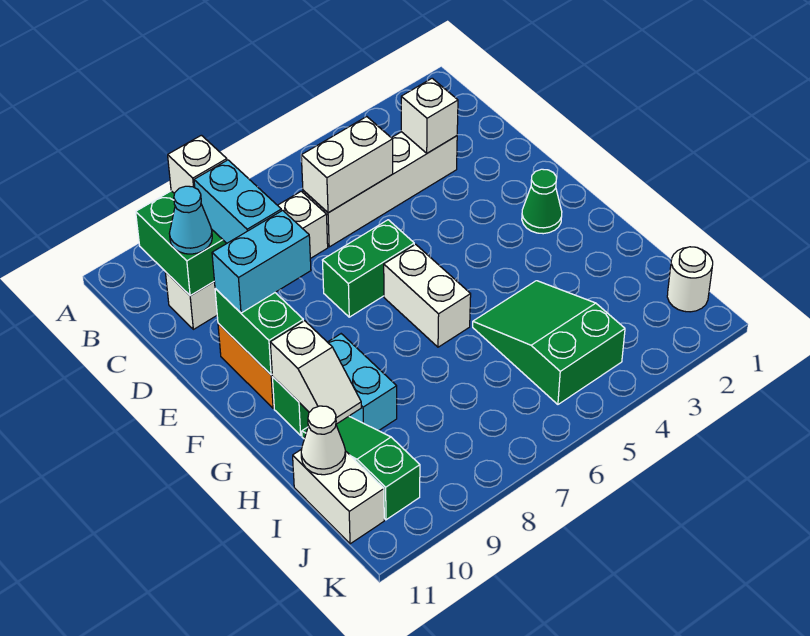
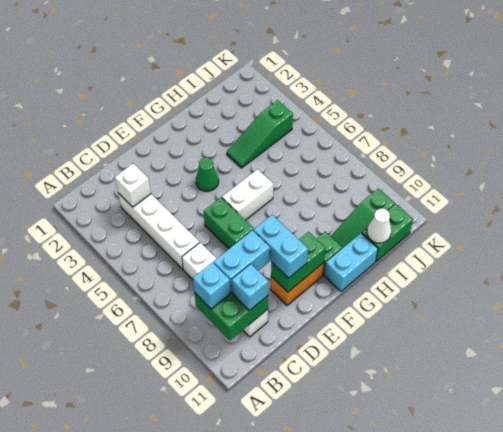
white 1x1 brick [168,135,227,194] -> cyan 1x1 brick [193,262,230,309]
white 1x2 brick [301,117,393,213] -> none
cyan 1x1 cone [169,186,212,254] -> cyan 1x1 brick [232,264,268,311]
green 1x1 cone [522,169,562,234] -> green 1x1 cone moved to [196,158,219,191]
cyan 1x2 brick [328,334,397,431] -> cyan 1x2 brick moved to [324,233,378,291]
white 1x2 slope [270,321,361,424] -> none
green 2x3 slope [473,281,625,404] -> green 1x3 slope [227,100,293,168]
white 1x2 brick [293,449,384,544] -> green 1x2 brick [362,204,413,261]
white 1x1 round brick [667,247,713,312] -> none

